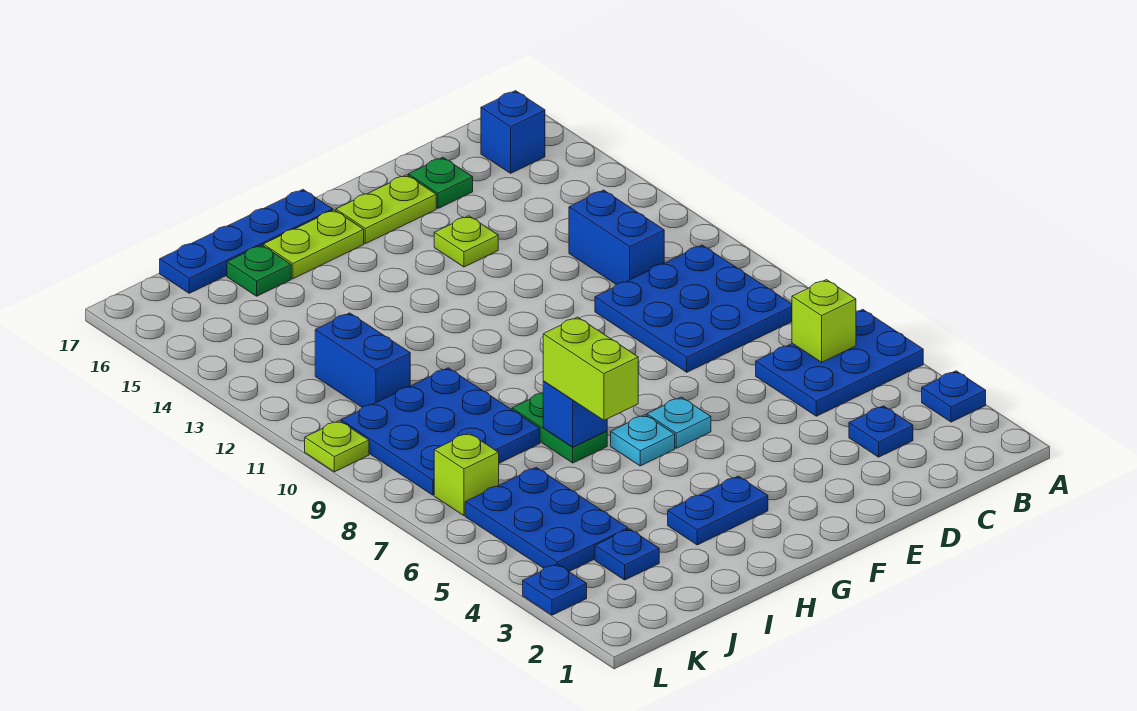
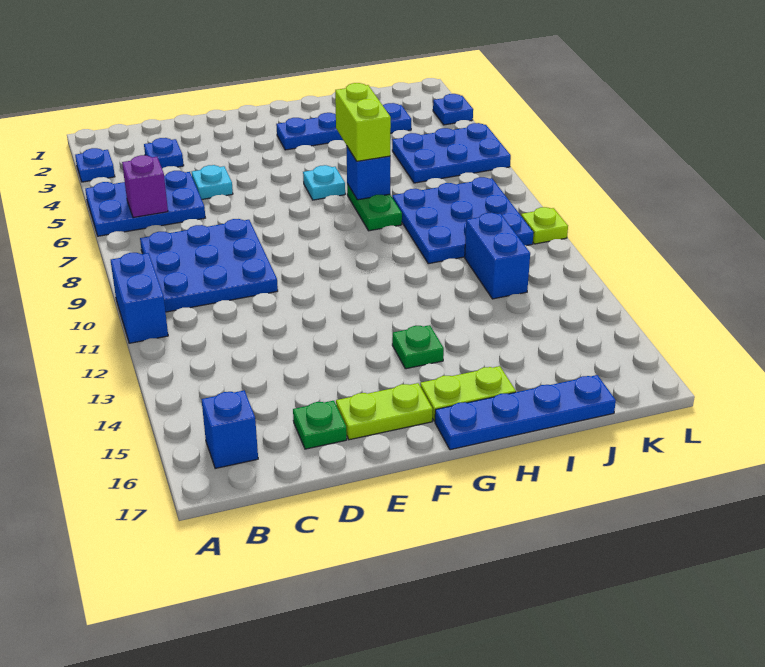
lime 1x1 brick [792,280,856,362] -> purple 1x1 brick [122,155,168,218]
blue 1x2 brick [569,190,664,285] -> blue 1x2 brick moved to [111,253,168,343]
lime 1x1 plate [434,216,498,267] -> none
cyan 1x1 plate [647,397,711,448] -> cyan 1x1 plate moved to [192,165,233,199]
green 1x1 plate [227,245,291,296] -> green 1x1 plate moved to [392,325,444,369]
blue 2x3 plate [465,467,628,571] -> blue 2x3 plate turned to [392,123,511,183]
lime 1x1 brick [434,433,499,516] -> none

